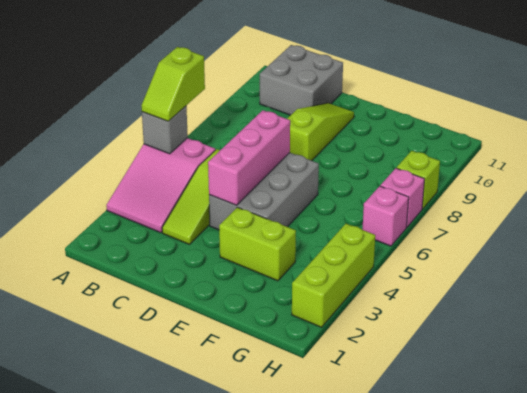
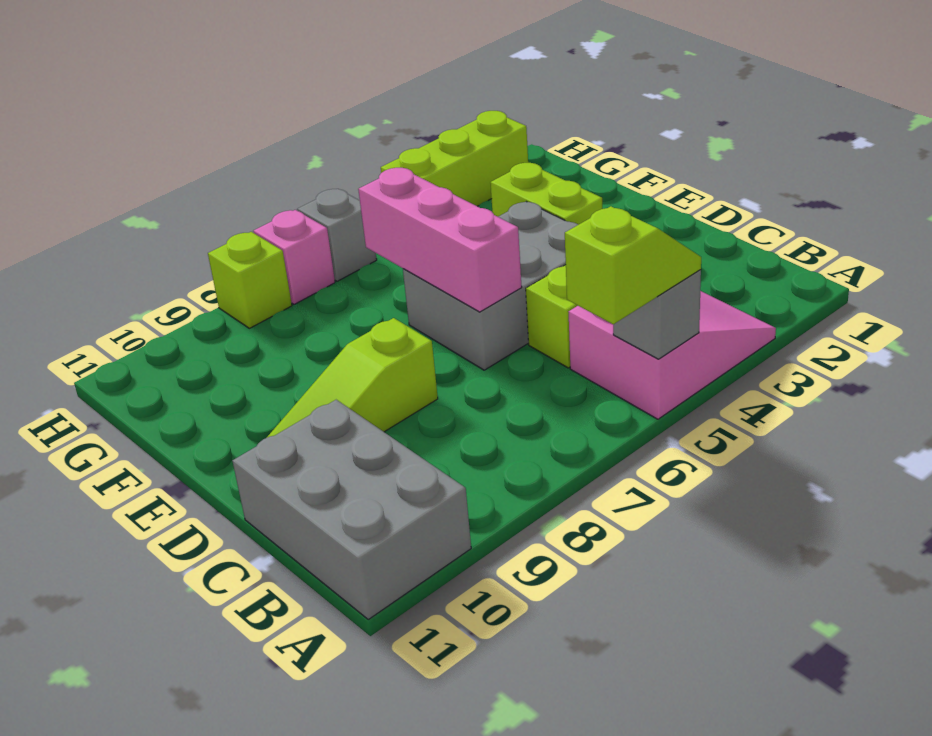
grey 2x2 brick [260,45,343,115] -> grey 2x3 brick [232,400,471,619]
pink 1x3 brick [208,110,290,205] -> pink 1x3 brick turned to [358,168,522,312]
pink 1x1 brick [362,186,409,246] -> grey 1x1 brick [297,189,377,281]

